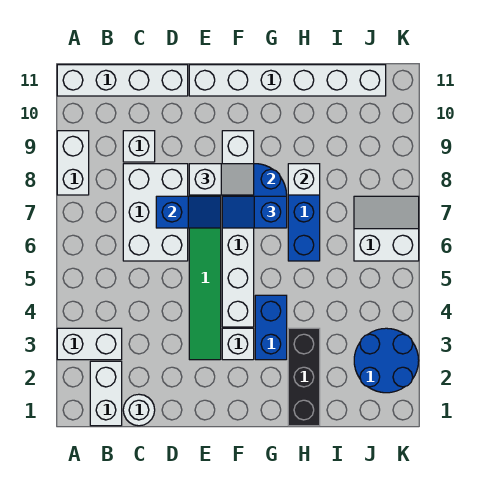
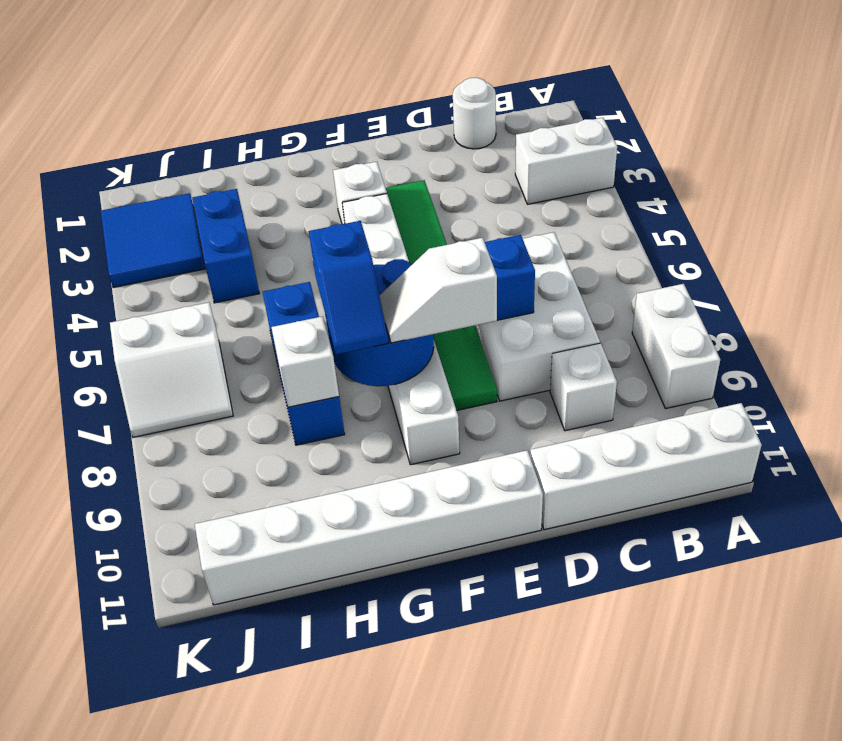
white 1x2 brick [90,361,122,426] -> none
blue 1x2 slope [222,196,287,228] -> blue 1x2 slope turned to [309,221,388,354]
blue 1x2 brick [255,295,287,360] -> blue 1x2 brick moved to [192,189,259,303]
black 1x3 brick [288,328,320,426] -> none
blue 2x2 round brick [354,328,419,393] -> blue 2x2 tile [101,193,205,288]

